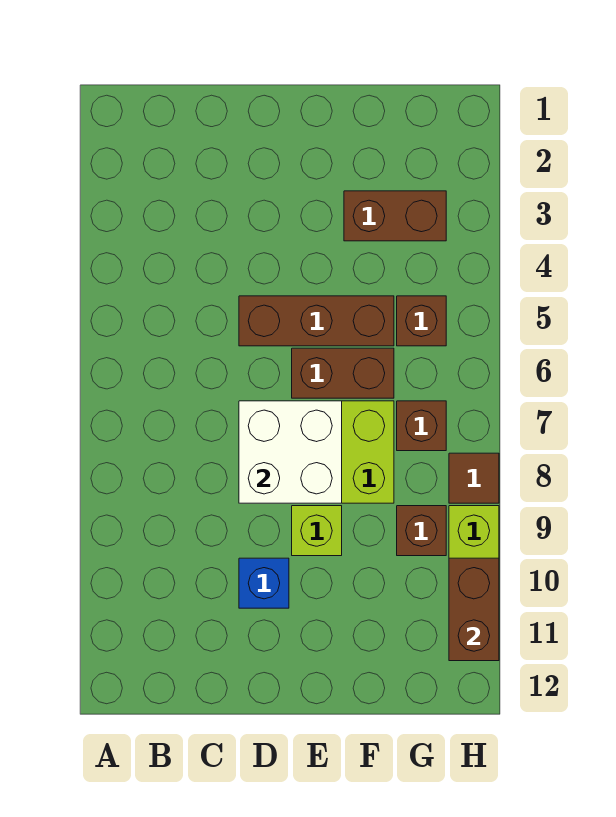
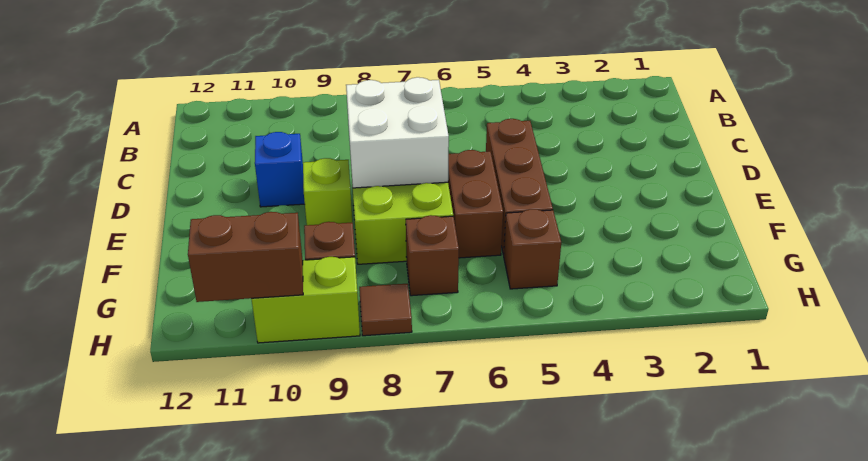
brown 1x2 brick [344,191,446,241] -> none

